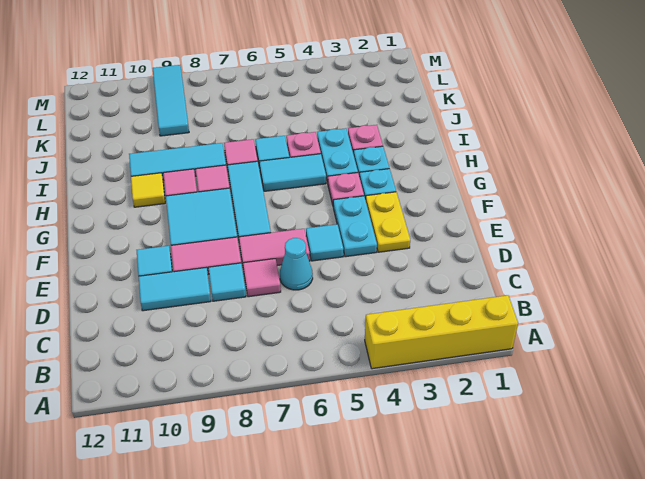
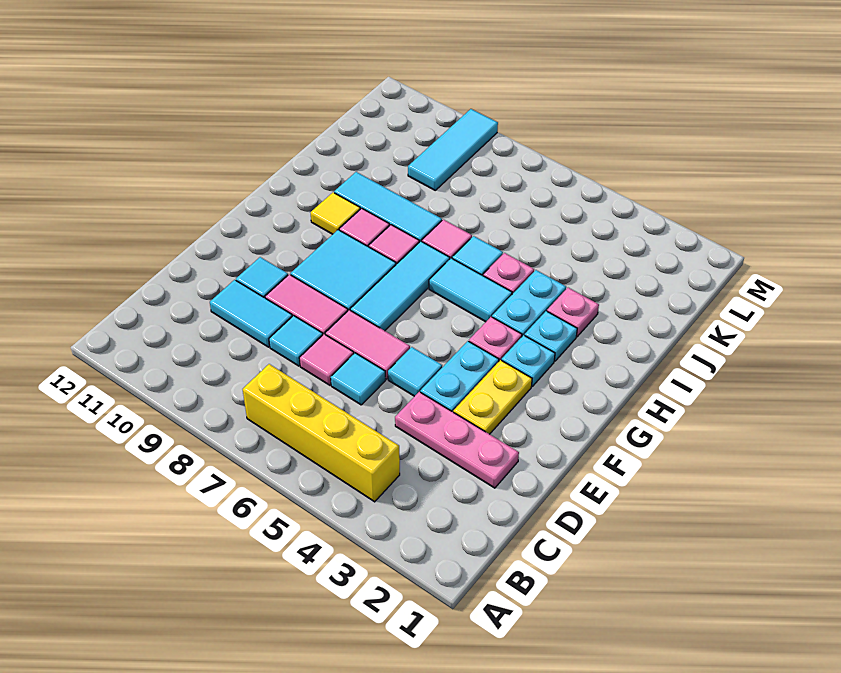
yellow 1x4 brick [365,295,518,369] -> yellow 1x4 brick moved to [243,364,400,502]
none -> pink 1x3 plate [395,392,519,488]
cyan 1x1 cone [280,238,313,290] -> cyan 1x1 tile [331,353,385,405]

